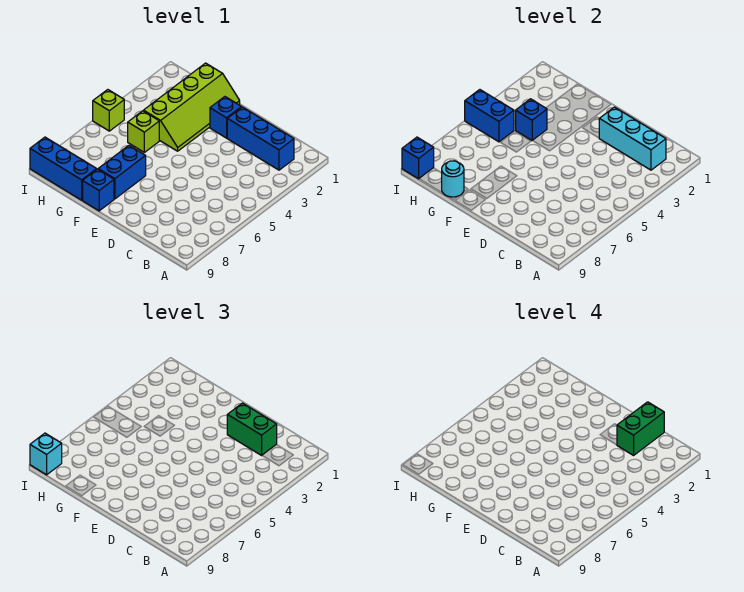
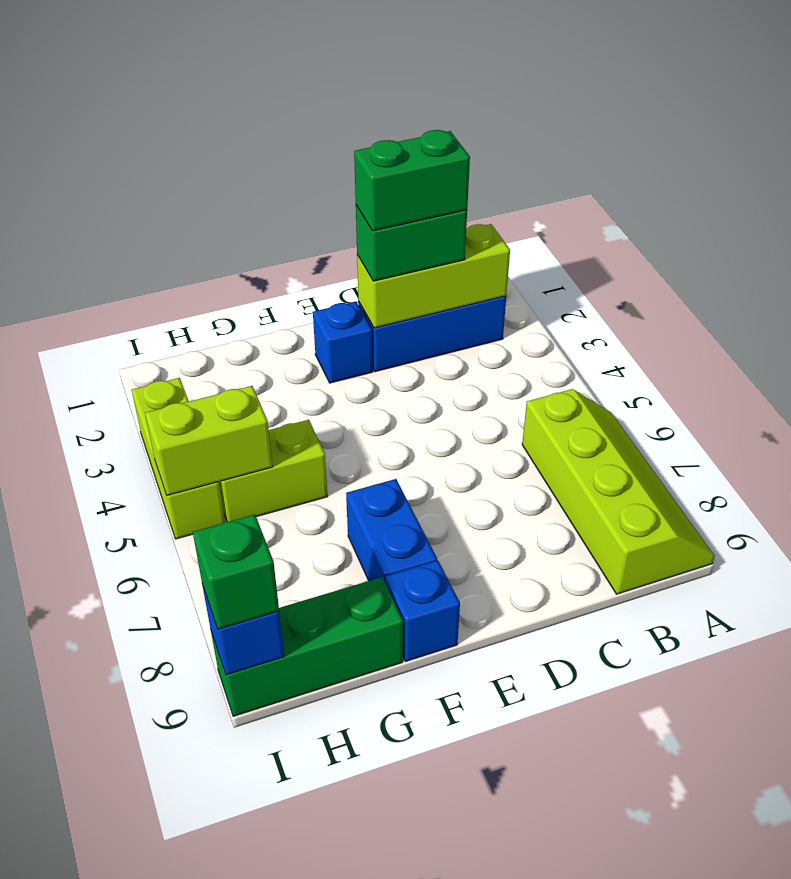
cyan 1x3 brick [599,107,666,170] -> lime 1x3 brick [357,224,510,328]
green 1x2 brick [617,402,664,455] -> green 1x2 brick turned to [354,130,470,231]
lime 2x4 slope [144,63,240,151] -> lime 2x4 slope moved to [522,389,715,594]
blue 1x1 brick [516,99,547,140] -> none
lime 1x1 brick [128,111,159,152] -> lime 1x2 brick [219,420,328,522]
blue 1x3 brick [30,137,97,200] -> green 1x3 brick [211,577,403,716]
cyan 1x1 round brick [442,161,464,197] -> none
blue 1x2 brick [465,90,514,142] -> lime 1x2 brick [145,386,272,495]
lime 1x1 brick [93,90,124,131] -> lime 1x3 brick [132,378,225,539]
cyan 1x1 brick [30,433,62,475] -> green 1x1 brick [193,515,279,629]

